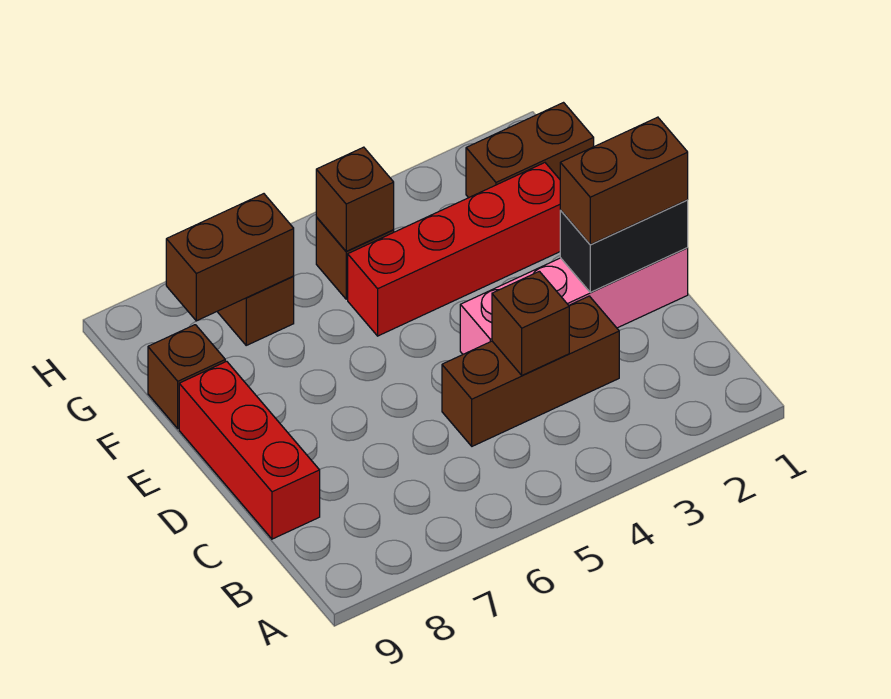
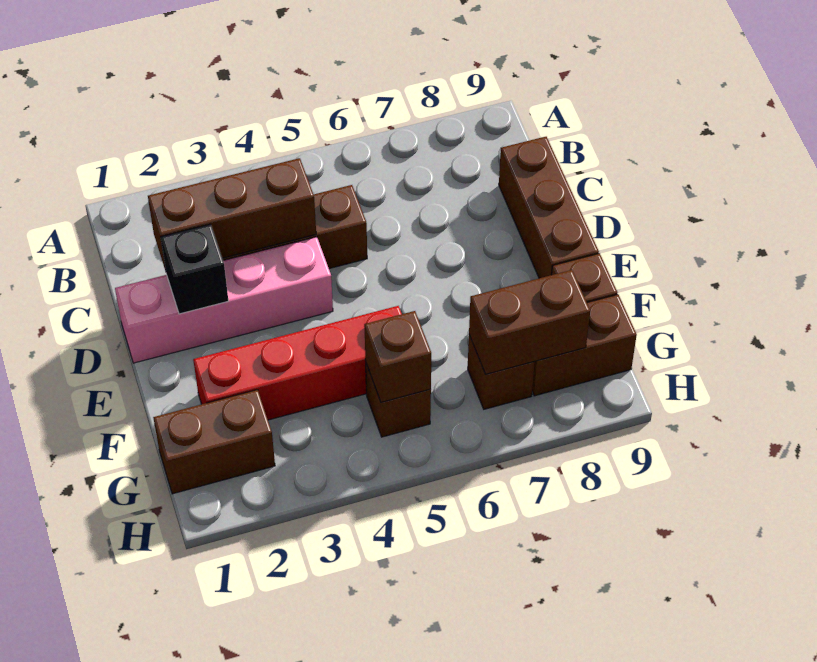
brown 1x1 brick [492,271,569,375] -> brown 1x3 brick [148,158,316,271]
red 1x3 brick [179,361,320,539] -> brown 1x3 brick [499,137,599,278]
black 1x2 brick [560,200,688,292] -> black 1x1 brick [161,224,228,314]
brown 1x2 brick [560,117,688,244] -> brown 1x2 brick moved to [532,294,637,396]

